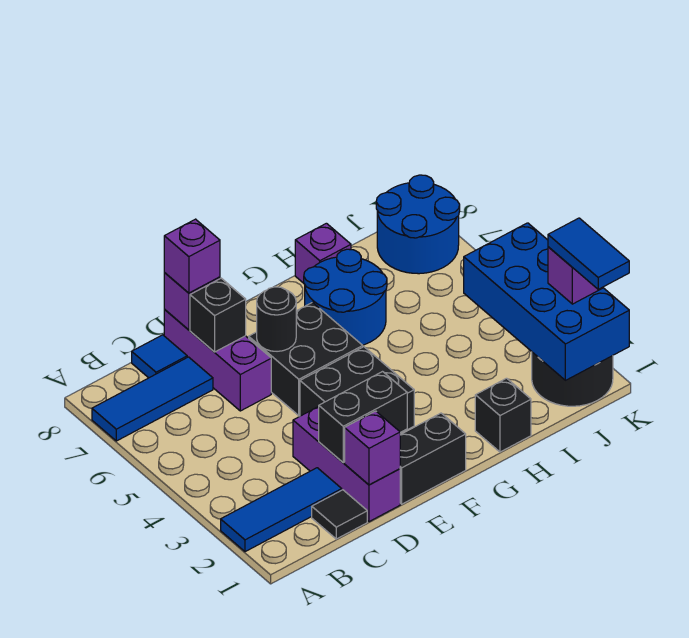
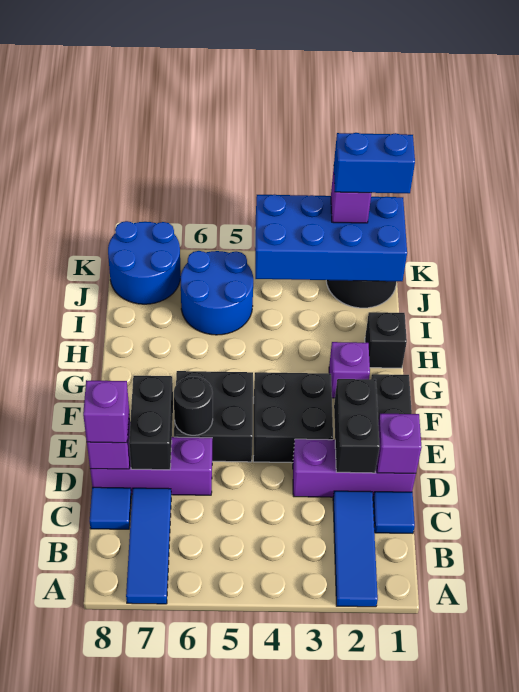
black 1x1 tile [312,490,367,539] -> blue 1x1 tile [373,492,415,533]
black 1x1 brick [190,278,246,352] -> black 1x2 brick [129,376,173,470]
blue 2x2 round brick [304,249,387,345] -> blue 2x2 round brick moved to [180,251,253,335]
purple 1x1 brick [295,223,351,283] -> purple 1x1 brick moved to [329,342,370,398]
blue 1x2 tile [548,218,629,289] -> blue 1x2 brick [334,133,415,193]

